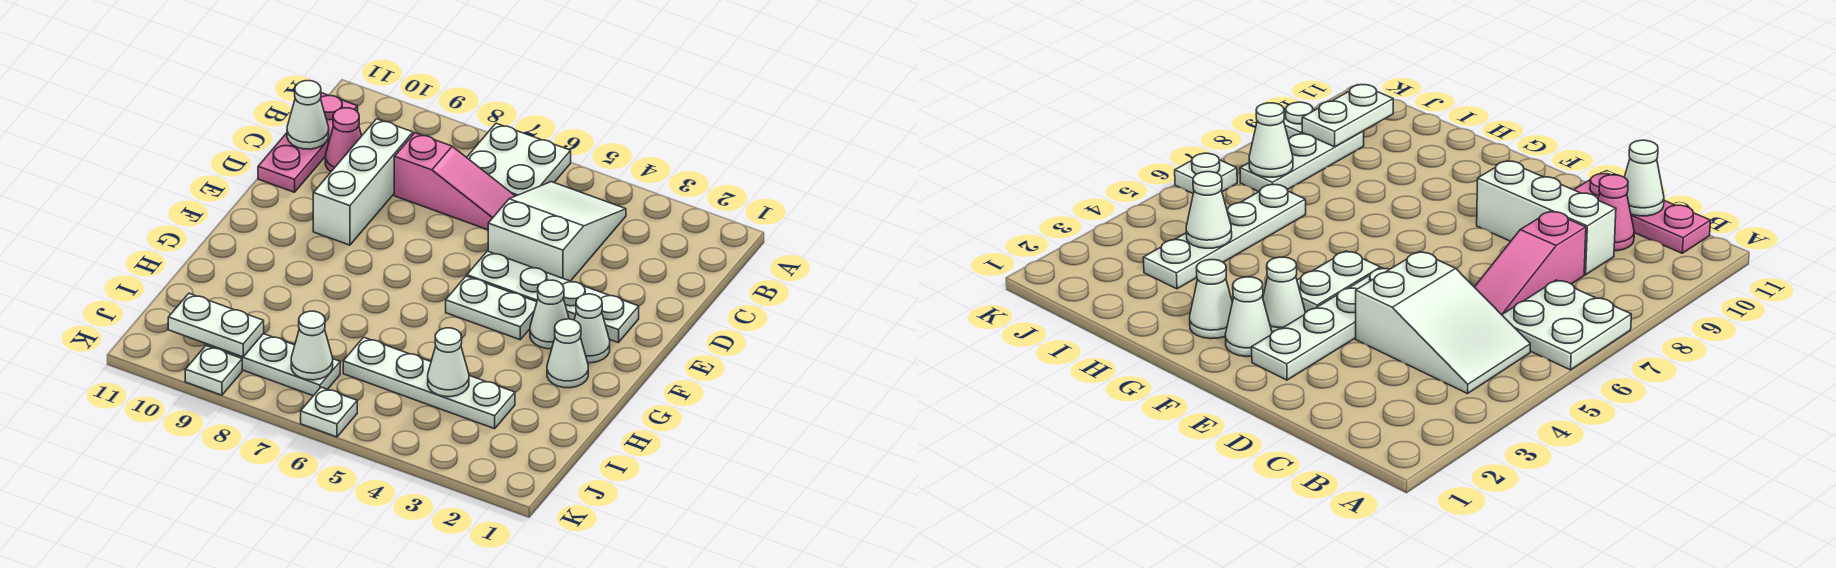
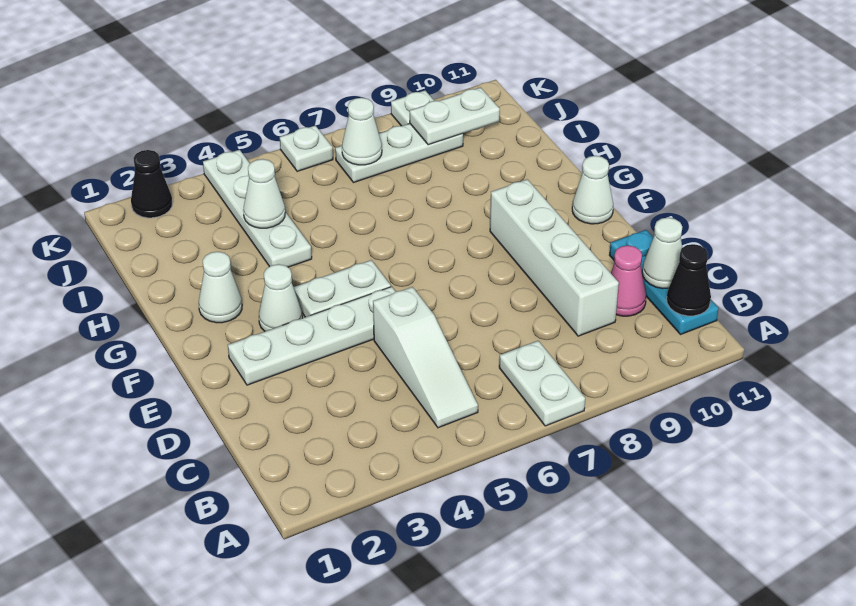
white 2x2 plate [467,123,571,196] -> white 1x2 plate [499,341,585,426]
white 2x3 slope [488,182,626,281] -> white 1x3 slope [373,287,478,428]
pink 1x3 plate [258,93,358,192] -> cyan 1x3 plate [610,230,719,334]
none -> black 1x1 cone [667,244,711,316]
pink 1x3 slope [394,133,515,230] -> none
white 1x3 brick [313,119,413,245] -> white 1x4 brick [490,179,619,336]
white 1x1 cone [574,294,610,363] -> white 1x1 cone moved to [572,156,613,224]
white 1x4 plate [343,337,515,429] -> white 1x4 plate turned to [203,150,312,267]
none -> black 1x1 cone [131,150,172,218]

